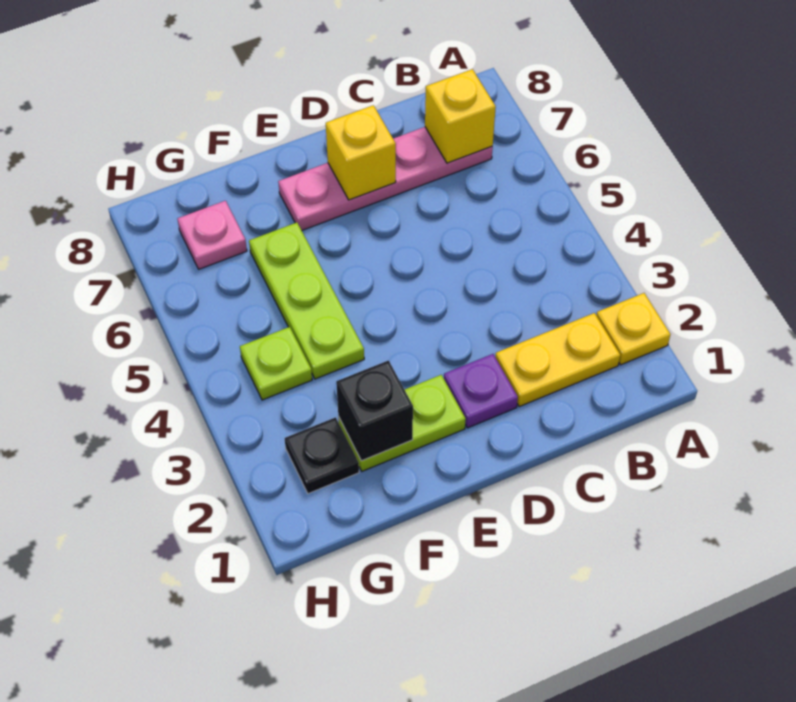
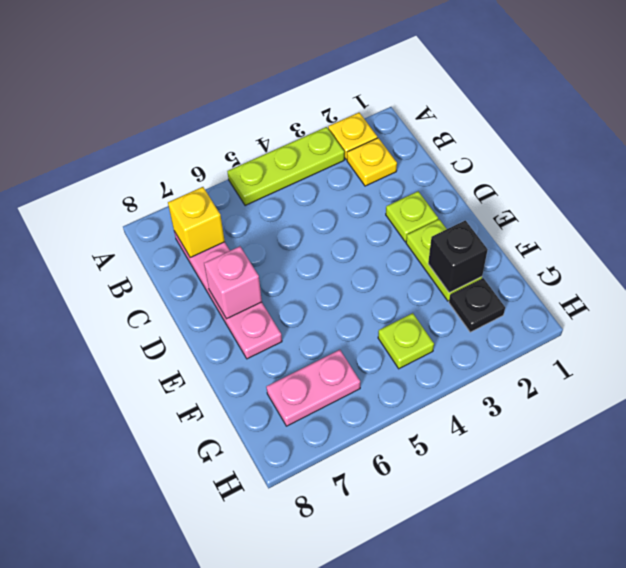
yellow 1x2 plate [495,313,620,407] -> yellow 1x1 plate [347,138,397,186]
purple 1x1 plate [444,354,518,428] -> lime 1x1 plate [386,191,438,242]
yellow 1x1 brick [326,105,396,200] -> pink 1x1 brick [204,246,262,319]
lime 1x3 plate [249,223,364,379] -> lime 1x3 plate moved to [227,127,344,206]
pink 1x1 plate [178,201,247,269] -> pink 1x2 plate [266,350,360,426]

